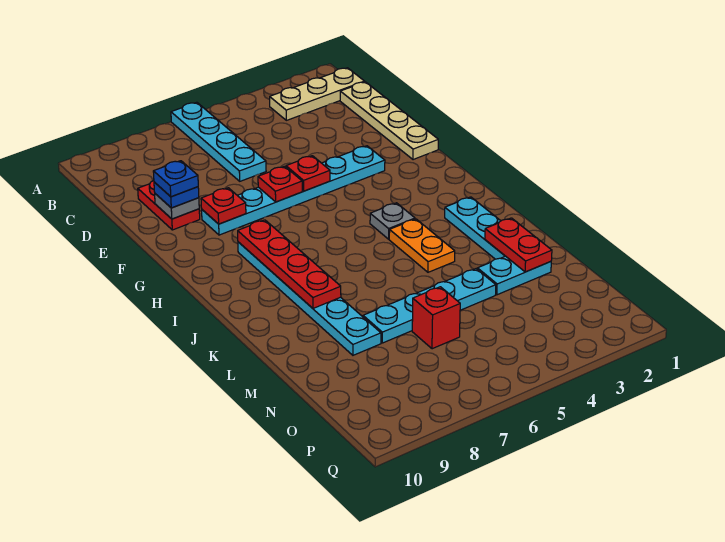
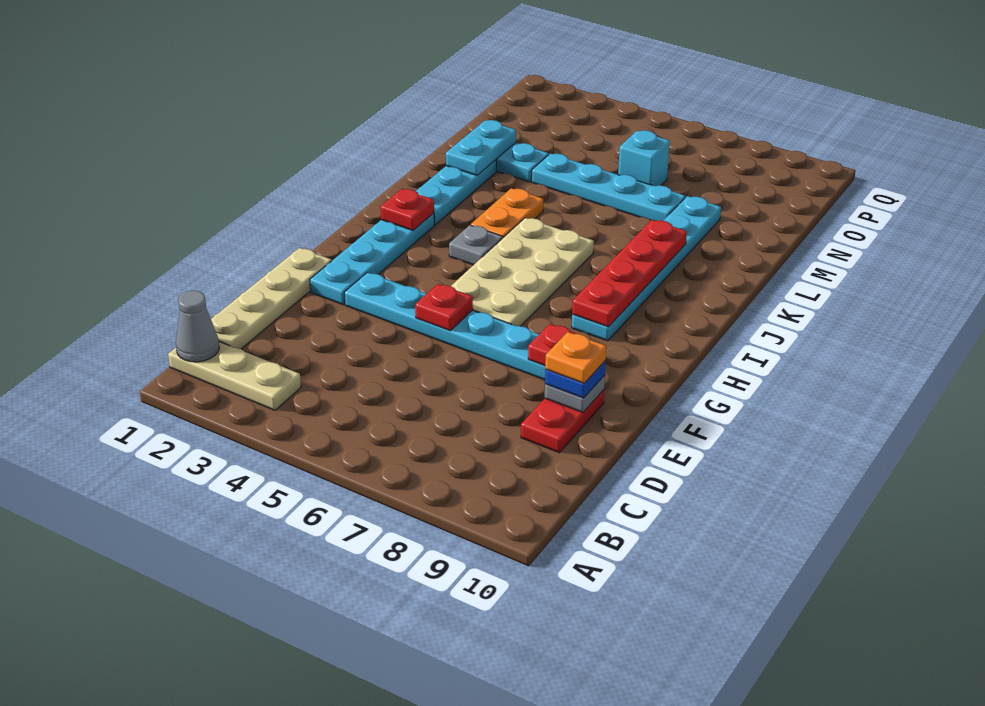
cyan 1x4 plate [171,102,266,181] -> cyan 1x4 plate moved to [310,213,434,305]
none -> grey 1x1 cone [176,290,219,362]
blue 1x1 plate [153,161,198,197] -> orange 1x1 plate [545,332,606,383]
red 1x1 plate [258,166,302,202] -> red 1x1 plate moved to [380,189,434,230]
none -> tan 2x4 plate [451,218,594,326]
red 1x2 plate [485,218,552,272] -> cyan 1x2 plate [446,120,516,175]
red 1x1 brick [412,287,460,349] -> cyan 1x1 brick [618,130,670,186]

